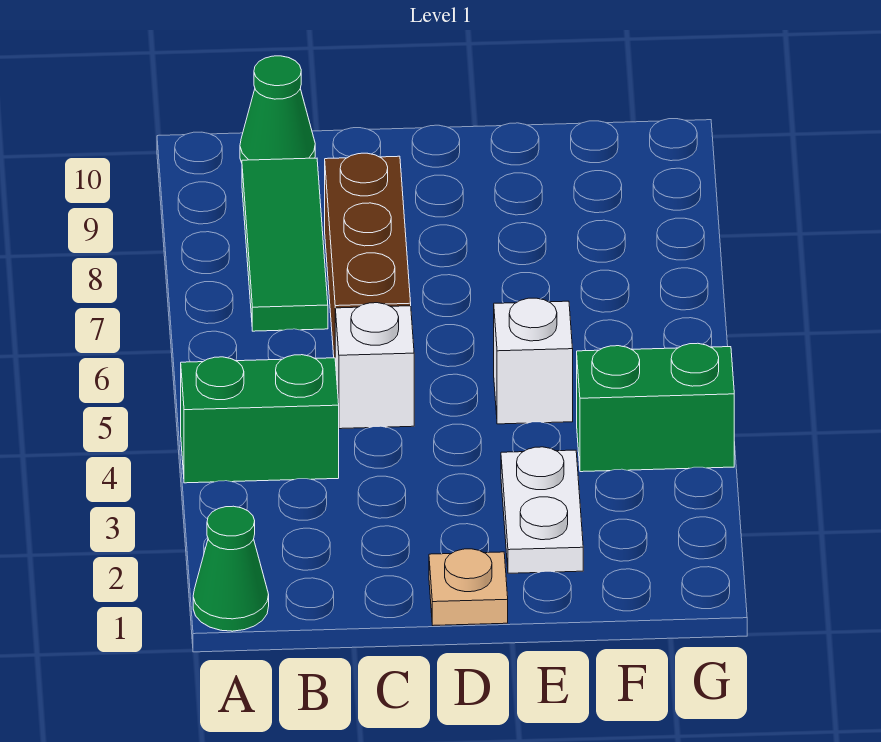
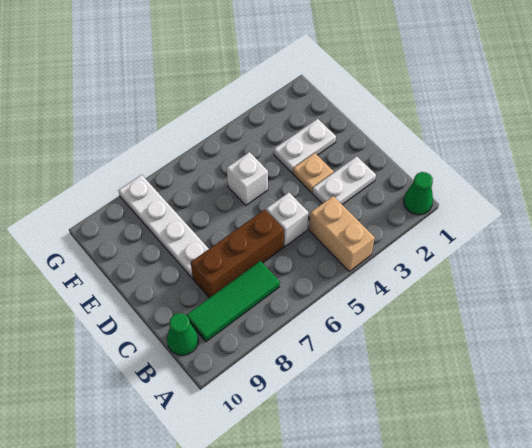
green 1x2 brick [181,355,339,483] -> tan 1x2 brick [309,196,375,271]
none -> white 1x2 plate [312,156,376,205]
tan 1x1 plate [429,549,508,625] -> tan 1x1 plate moved to [293,153,333,192]
none -> white 1x4 plate [118,175,209,278]
green 1x2 brick [577,343,734,472] -> none

